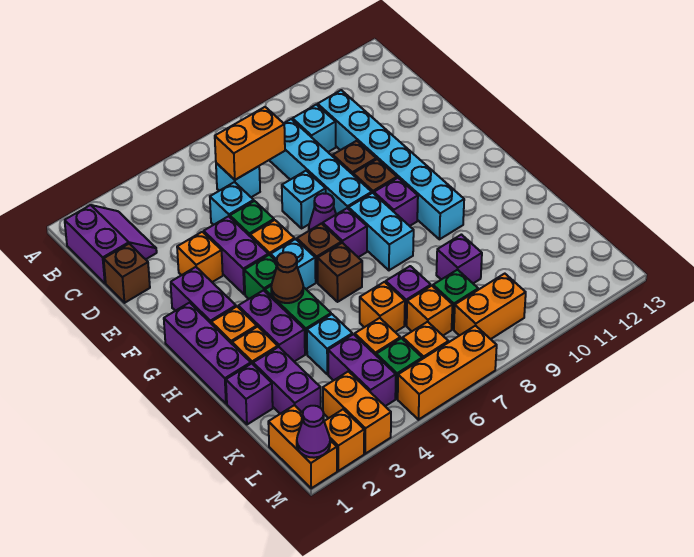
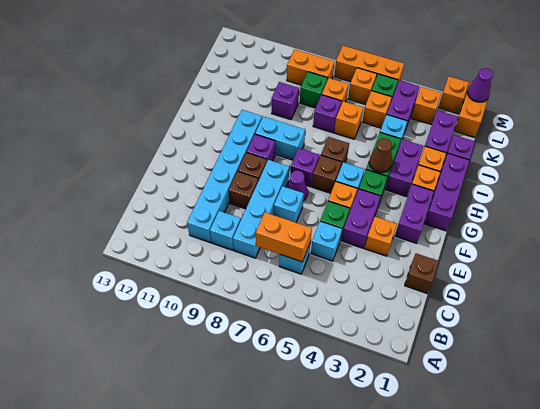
purple 2x2 slope [65,205,157,283] -> none
cyan 1x2 brick [348,193,414,270] -> cyan 1x2 brick turned to [255,116,305,160]
orange 1x2 brick [323,371,391,454] -> orange 1x1 brick [411,87,441,124]

